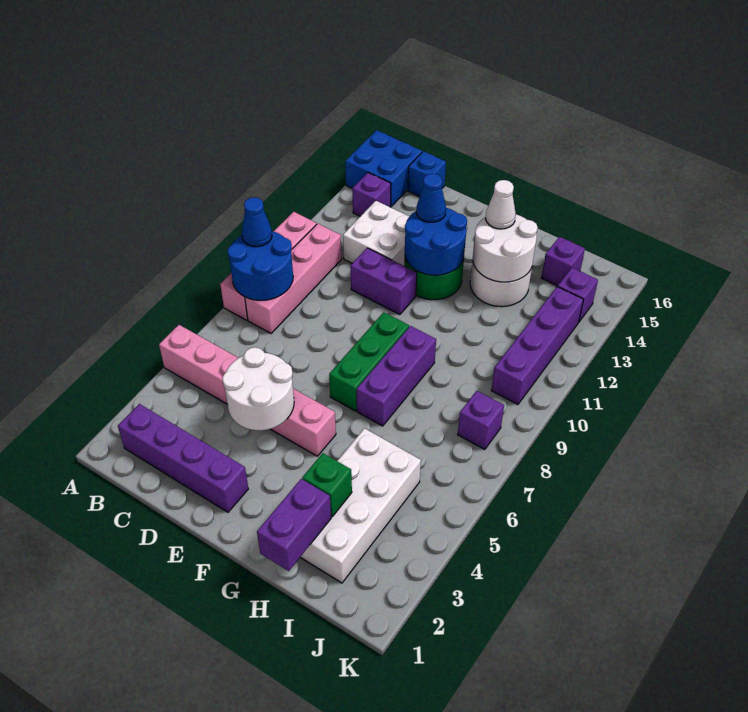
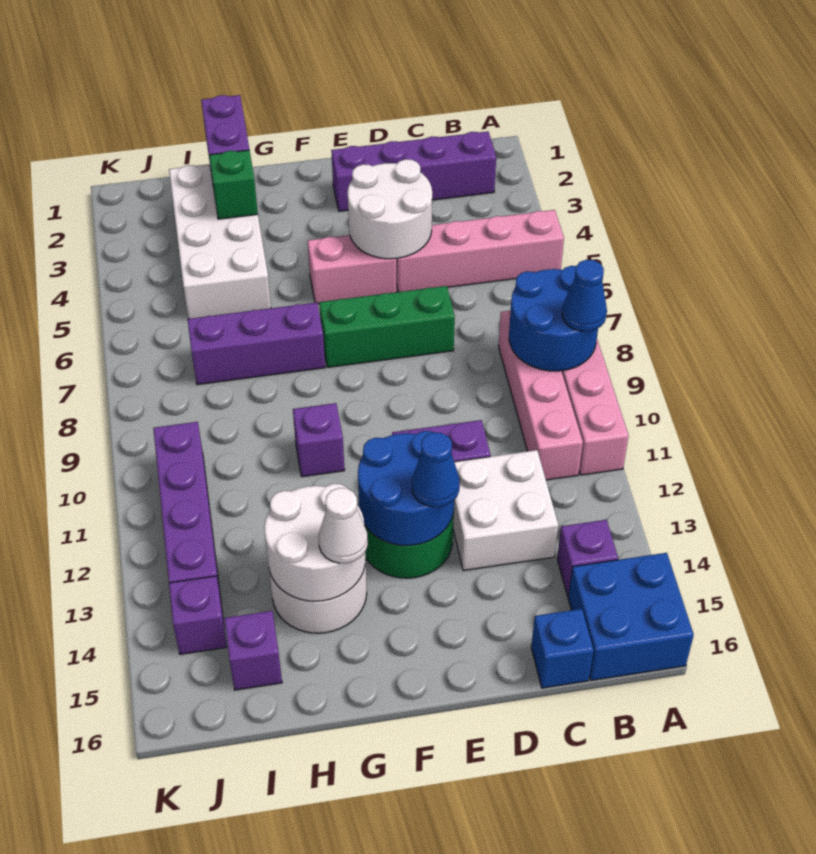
green 1x3 brick [329,312,409,411] -> green 1x3 brick turned to [319,286,455,367]
purple 1x3 brick [357,326,436,426] -> purple 1x3 brick turned to [188,303,325,385]
purple 1x1 brick [458,391,504,450] -> purple 1x1 brick moved to [293,403,345,477]

